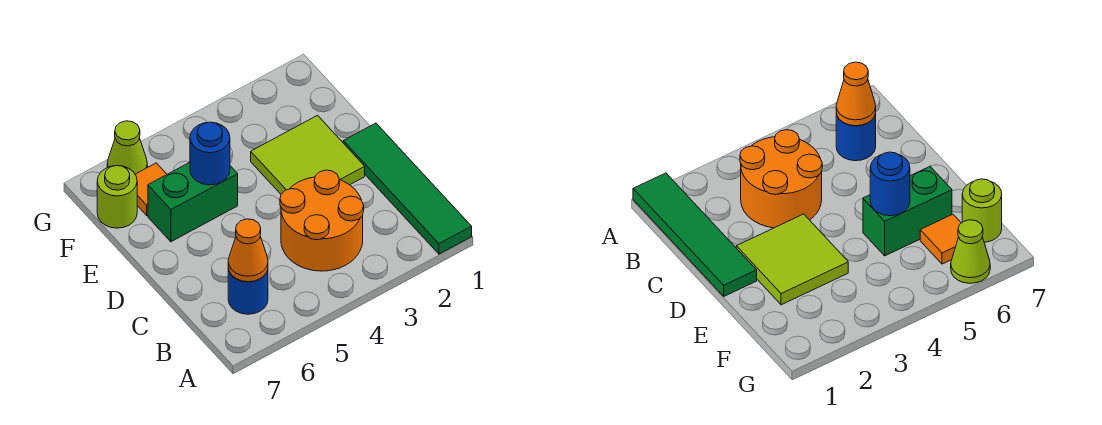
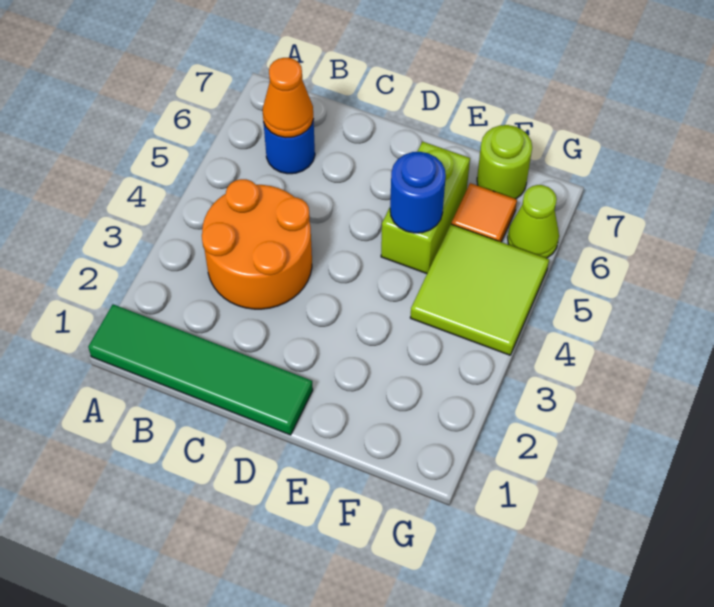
lime 2x2 tile [251,116,365,194] -> lime 2x2 tile moved to [410,224,549,355]
green 1x2 brick [148,162,238,242] -> lime 1x2 brick [381,142,470,274]

